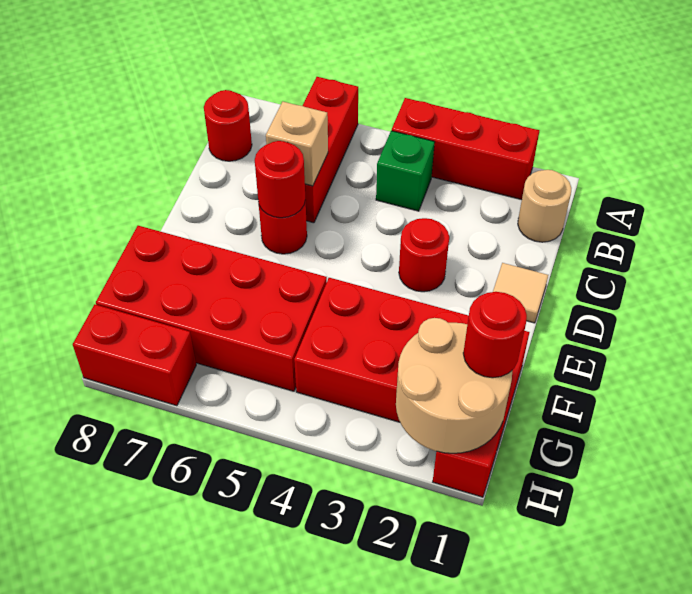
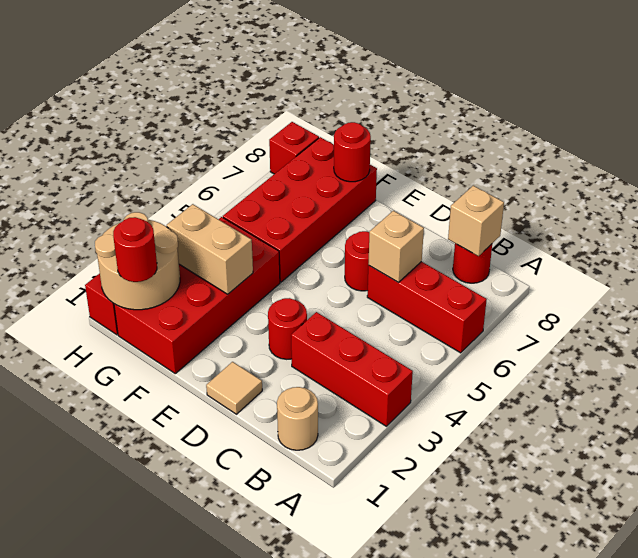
red 1x3 brick [392,98,539,200] -> red 1x3 brick turned to [291,312,413,426]
green 1x1 brick [376,131,435,211] -> none
none -> tan 1x1 brick [448,186,504,256]
red 1x1 round brick [255,141,305,218] -> red 1x1 round brick moved to [334,122,371,182]
none -> tan 1x2 brick [167,204,253,294]
red 1x2 brick [73,304,196,406] -> red 1x1 brick [269,122,319,174]

